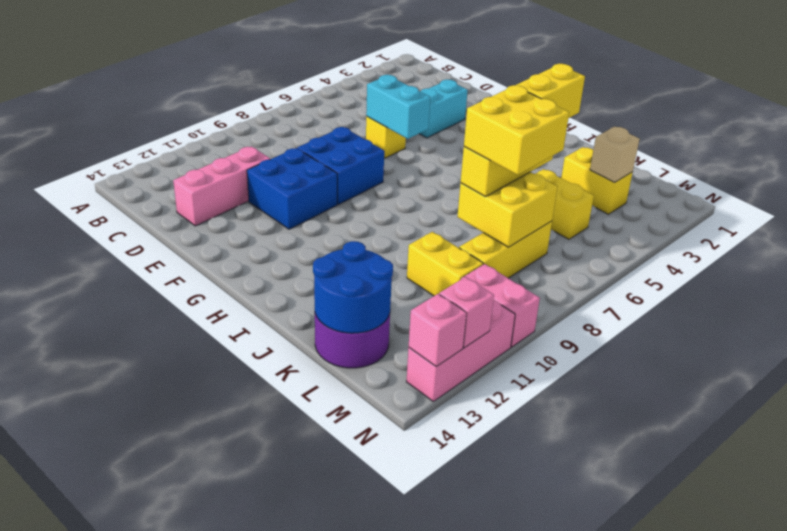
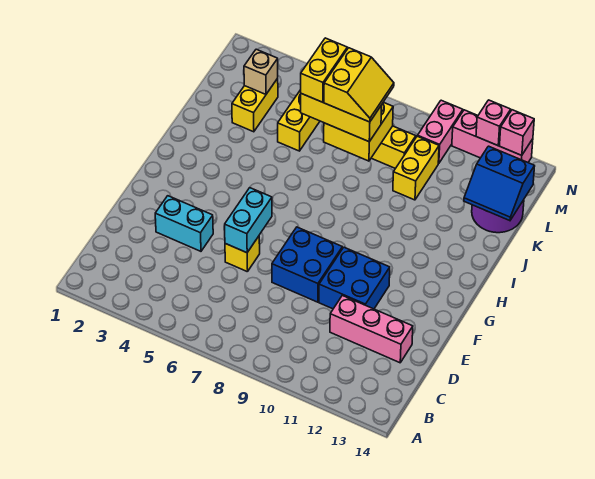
yellow 1x2 brick [517,64,585,118] -> yellow 1x2 brick turned to [301,38,347,102]
yellow 2x2 brick [464,85,569,175] -> yellow 2x2 slope [324,48,394,122]
blue 2x2 round brick [313,241,393,333] -> blue 2x2 slope [464,146,535,221]

